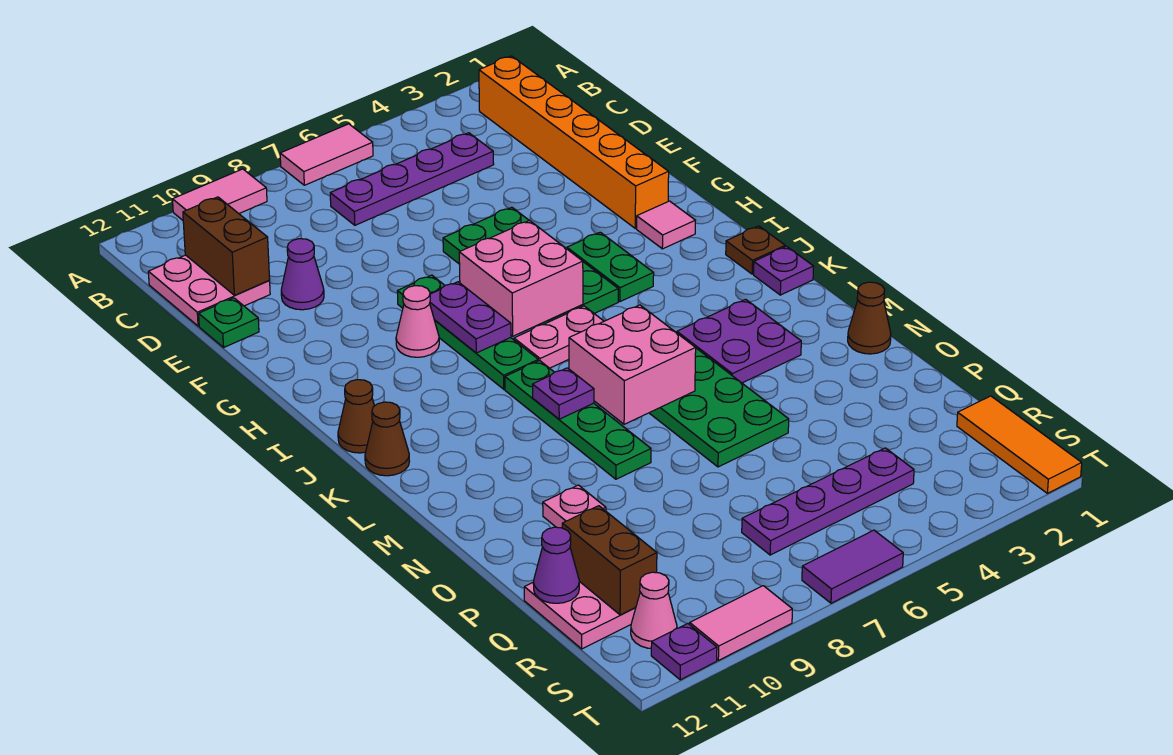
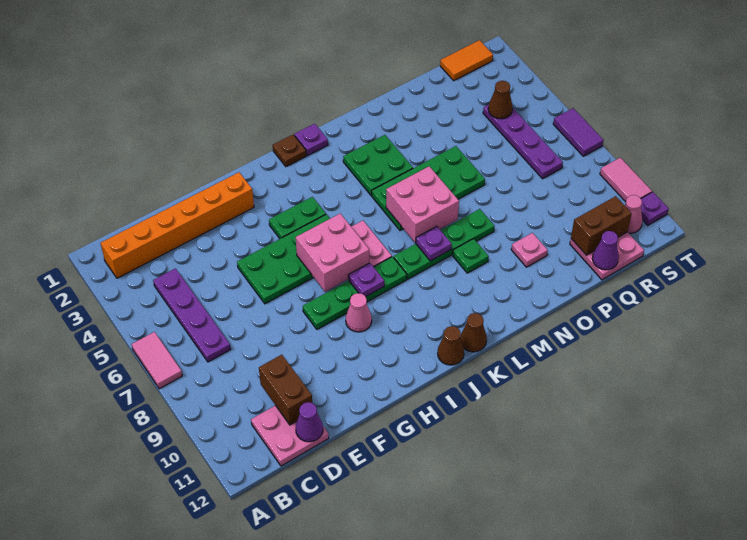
pink 1x2 tile [173,169,267,220] -> none
brown 1x2 brick [183,197,270,295] -> brown 1x2 brick turned to [259,355,312,425]
purple 1x1 cone [281,239,324,310] -> purple 1x1 cone moved to [296,402,323,442]
green 1x1 plate [199,298,259,347] -> green 1x1 plate moved to [453,239,489,273]
pink 1x1 tile [637,201,695,249] -> none
purple 1x2 plate [430,282,511,353] -> purple 1x1 plate [348,263,384,297]
purple 2x2 plate [677,299,801,383] -> green 2x2 plate [343,135,413,195]
brown 1x1 cone [848,282,891,354] -> brown 1x1 cone moved to [488,81,513,119]
orange 1x3 tile [957,396,1082,493] -> orange 1x2 tile [440,40,493,81]

